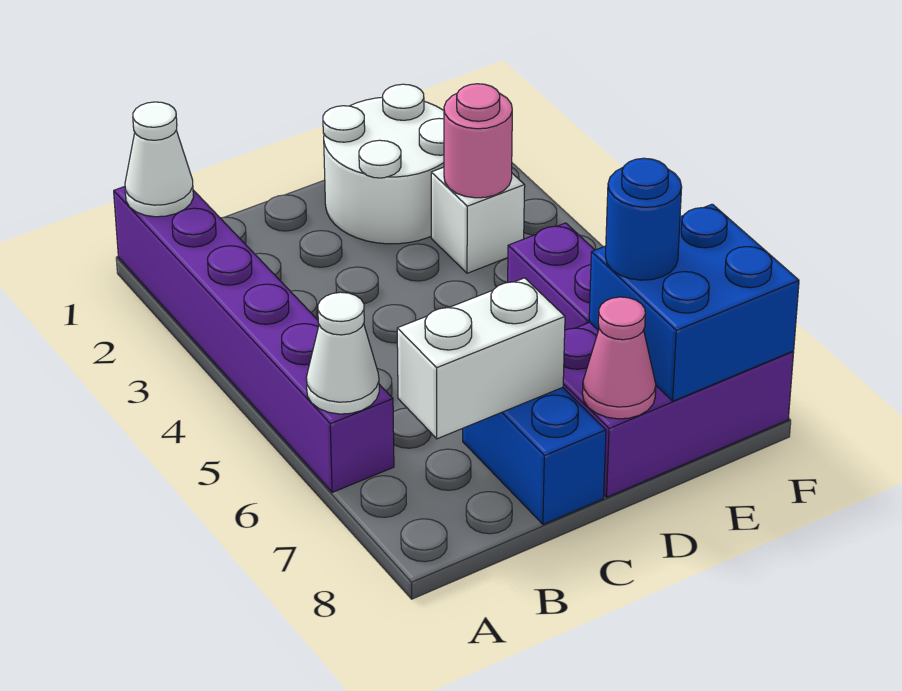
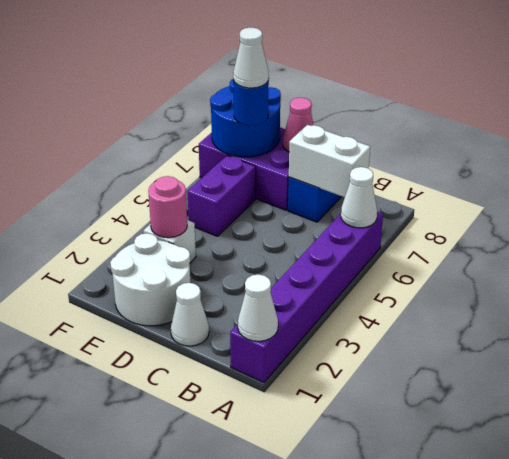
none -> white 1x1 cone [171,283,209,346]
blue 2x2 brick [589,204,799,401] -> blue 2x2 round brick [210,79,281,157]
none -> white 1x1 cone [233,27,269,88]

